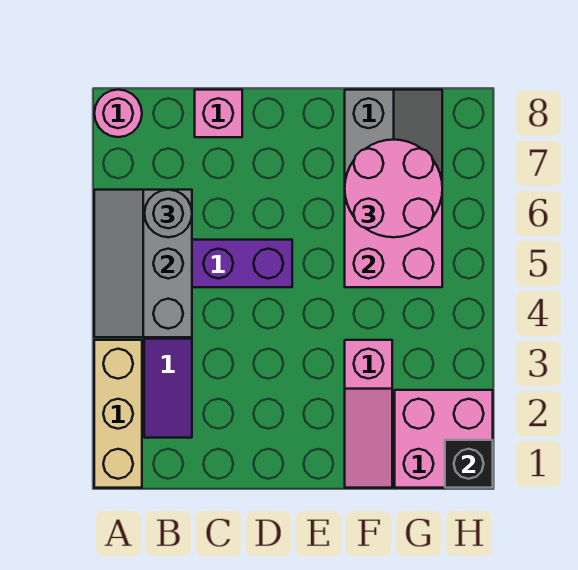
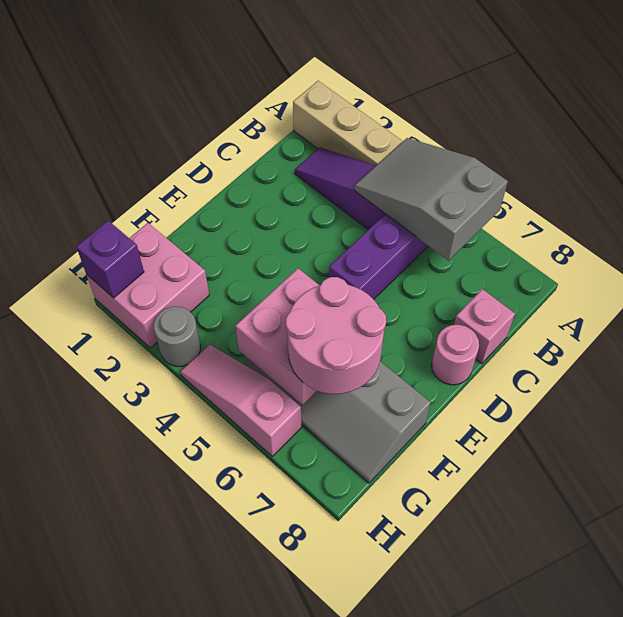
grey 2x3 slope [94,190,192,337] -> grey 2x3 slope turned to [354,138,508,261]
pink 1x1 round brick [94,90,142,137] -> pink 1x1 round brick moved to [432,325,479,385]
grey 1x1 round brick [144,190,192,237] -> grey 1x1 round brick moved to [154,307,200,366]
pink 1x3 slope [345,340,392,488] -> pink 1x3 slope moved to [180,345,301,456]
black 1x1 brick [445,440,493,488] -> purple 1x1 brick [76,221,144,298]

